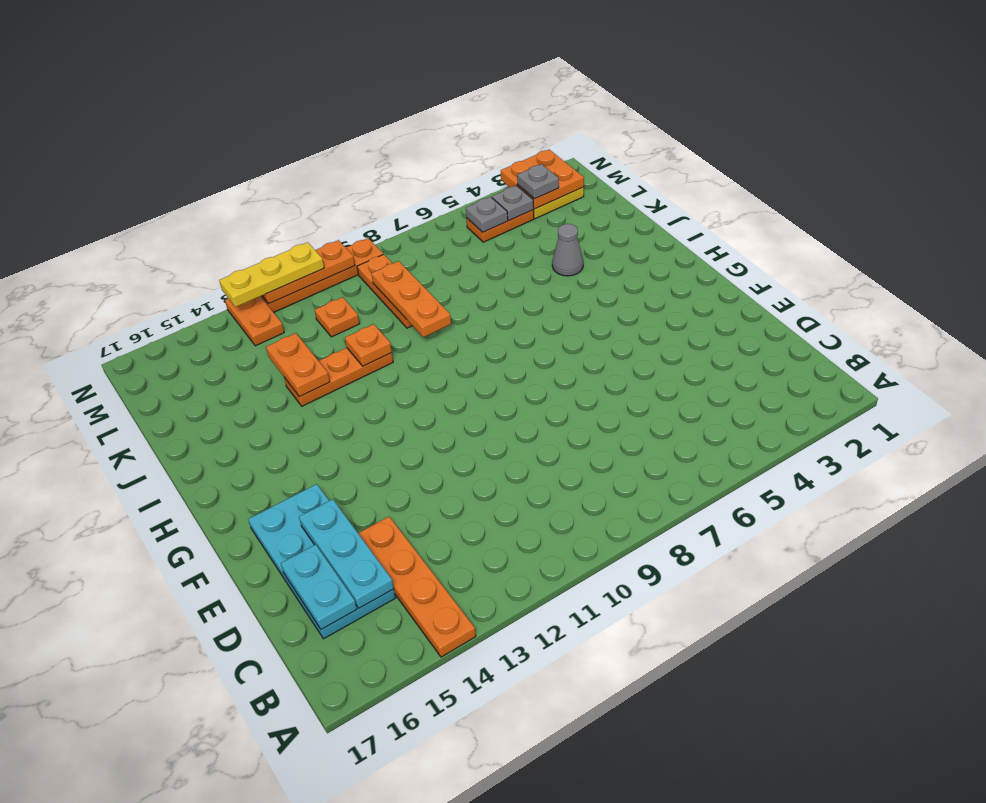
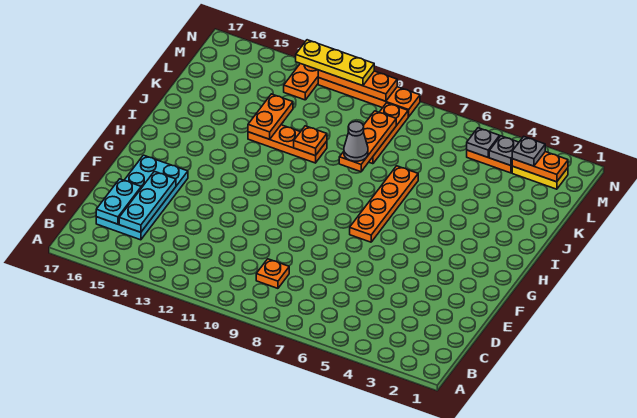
orange 1x4 plate [358,517,476,657] -> orange 1x4 plate moved to [350,166,418,242]
grey 1x1 cone [552,224,583,276] -> grey 1x1 cone moved to [344,121,368,161]
orange 1x1 plate [315,297,360,337] -> orange 1x1 plate moved to [256,259,289,288]
orange 2x2 plate [501,149,584,209] -> orange 1x2 plate [512,152,568,182]

